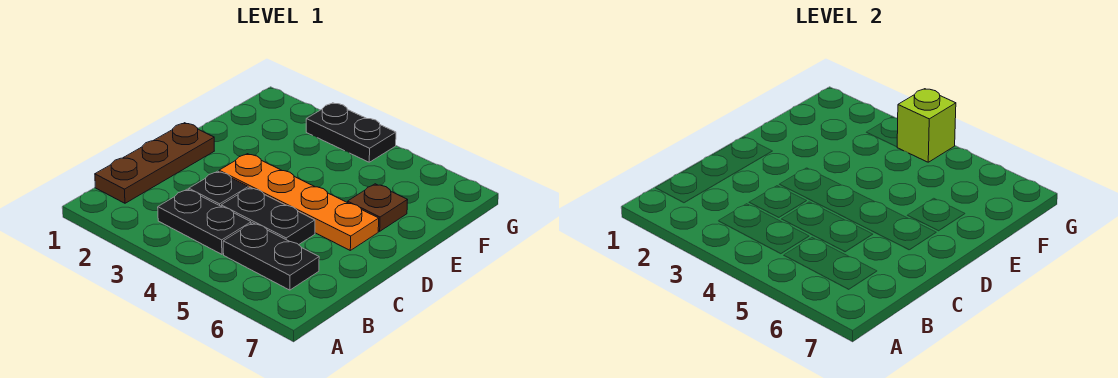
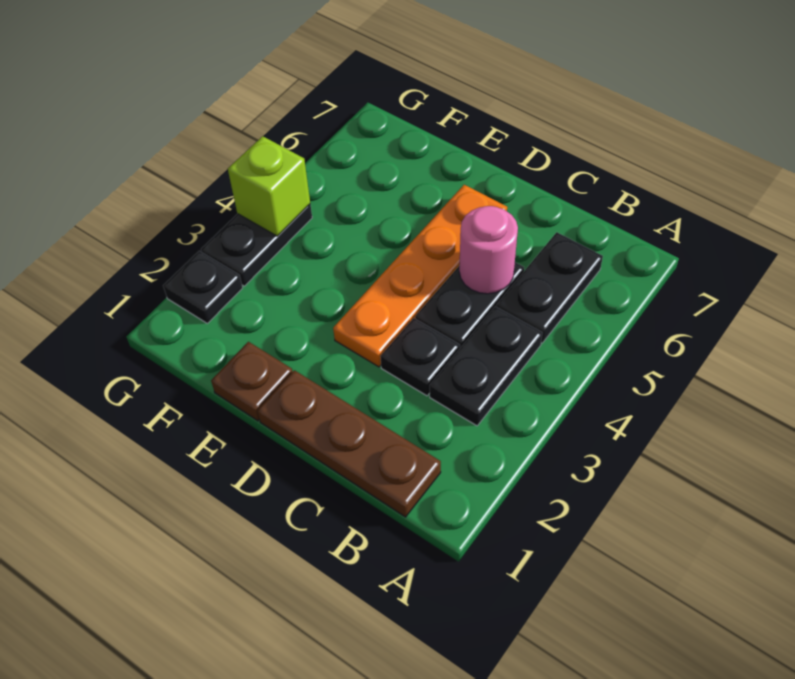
none -> pink 1x1 round brick [459,206,518,294]
brown 1x1 plate [348,184,407,231] -> brown 1x1 plate moved to [211,342,293,421]
none -> black 1x1 plate [163,251,243,323]

